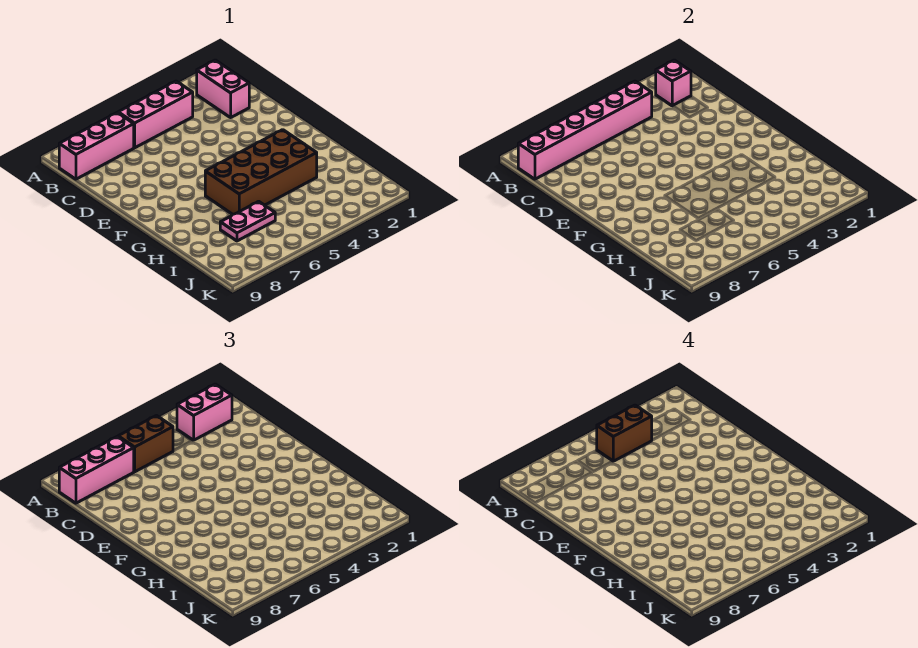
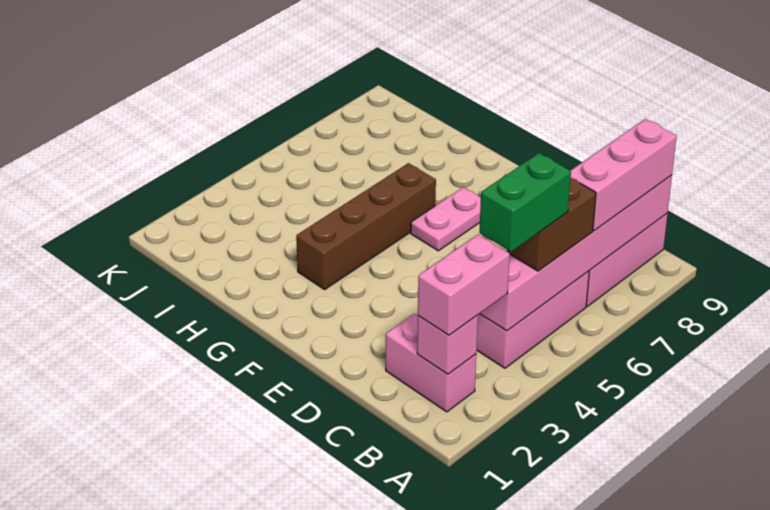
brown 1x2 brick [597,405,652,461] -> green 1x2 brick [479,153,571,252]
brown 2x4 brick [205,130,317,214] -> brown 1x4 brick [296,163,436,289]
pink 1x2 plate [220,201,275,241] -> pink 1x2 plate moved to [411,187,481,251]

